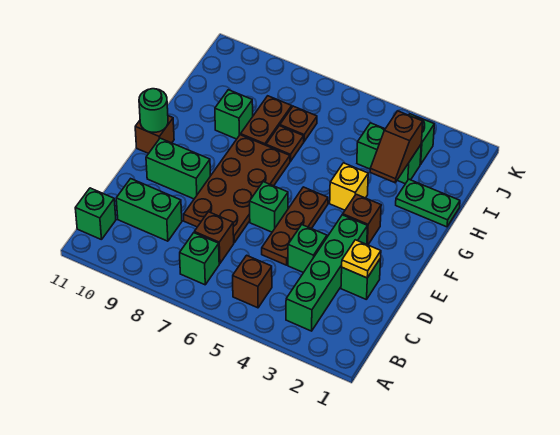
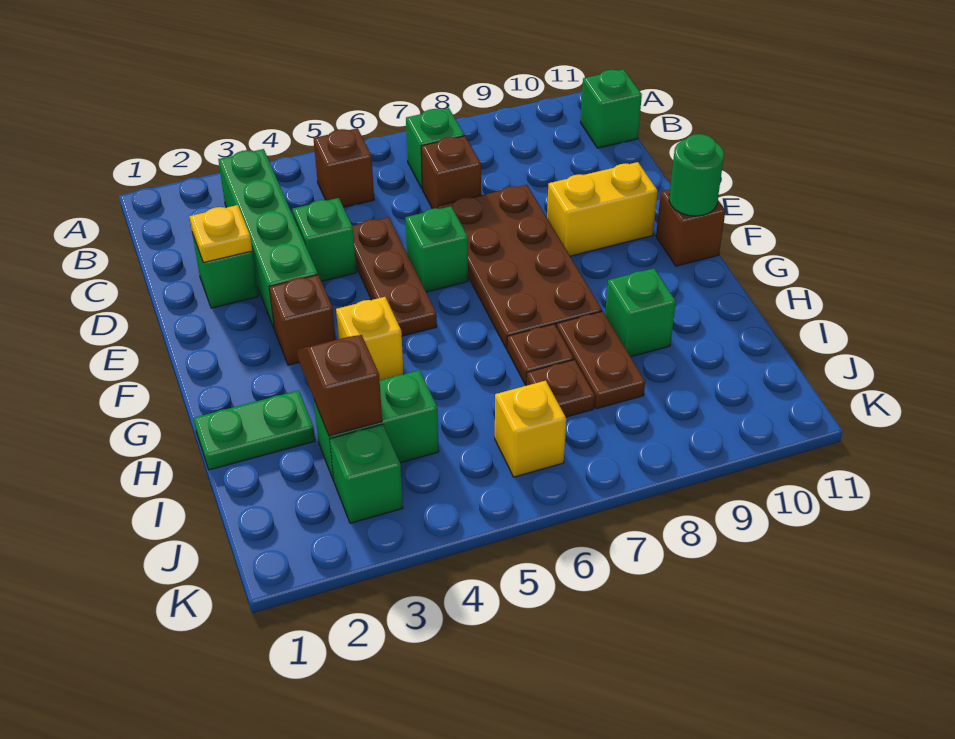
green 1x2 brick [116,179,182,241] -> none
green 1x2 brick [146,138,210,199] -> yellow 1x2 brick [547,162,658,256]
none -> yellow 1x1 brick [495,381,566,477]

